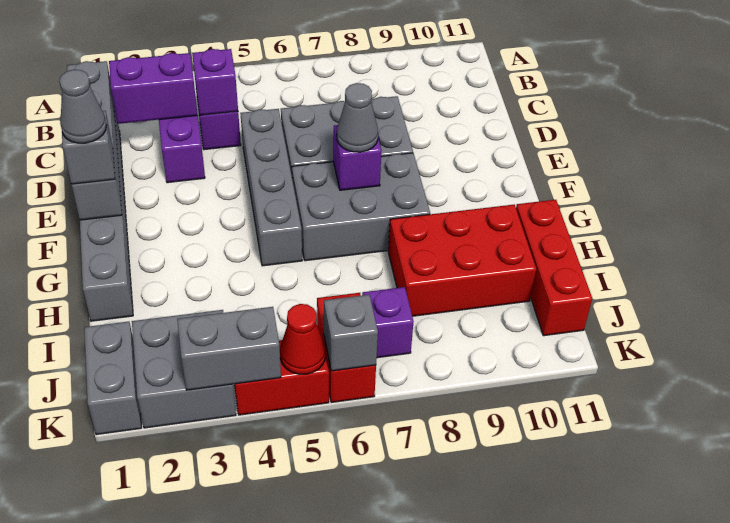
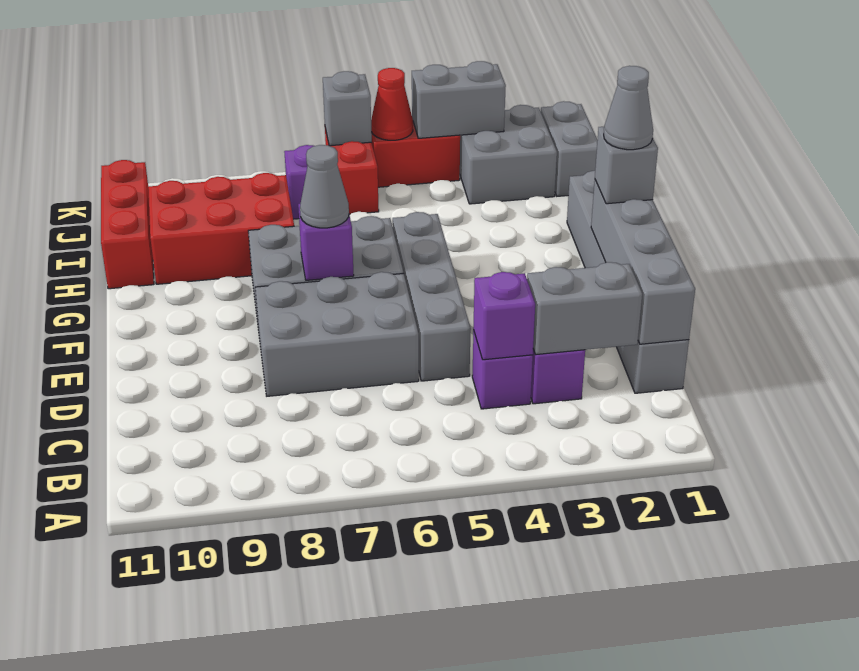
purple 1x2 brick [109,53,198,124] -> grey 1x2 brick [527,262,642,355]

